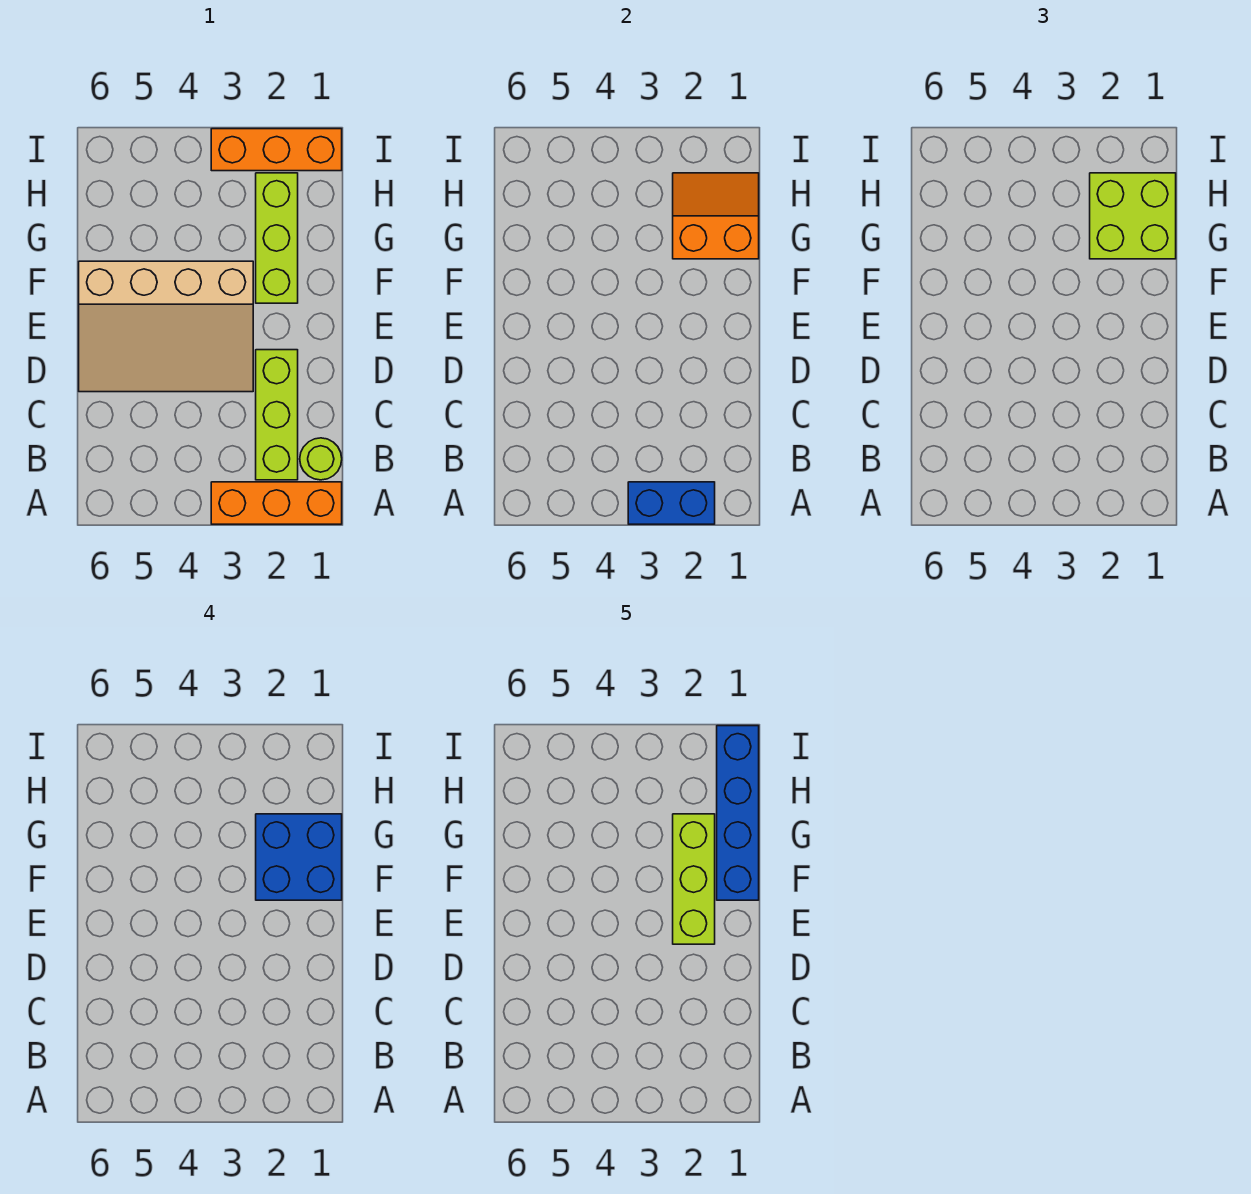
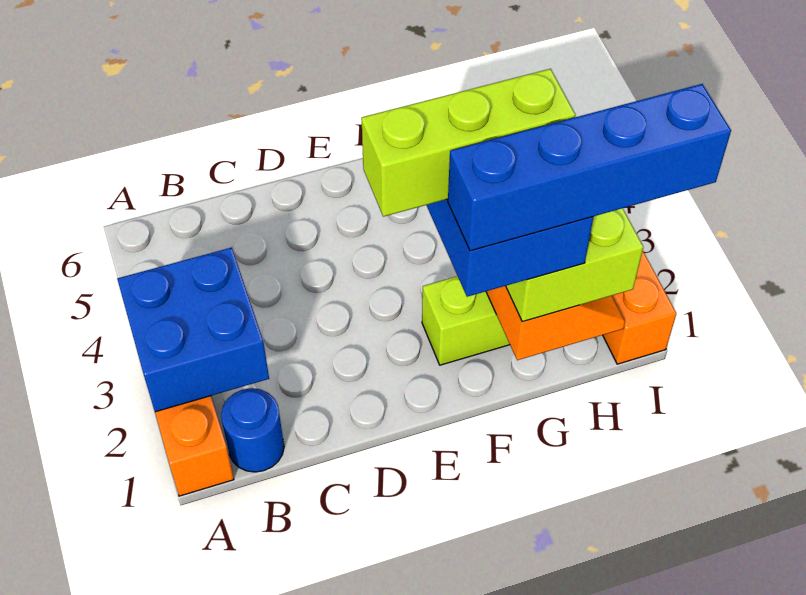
blue 1x2 brick [628,482,715,524] -> blue 2x2 brick [117,248,269,412]
lime 1x1 round brick [300,438,342,480] -> blue 1x1 round brick [221,388,284,472]
lime 1x3 brick [256,350,298,480] -> none
tan 3x4 slope [79,261,253,392] -> none

